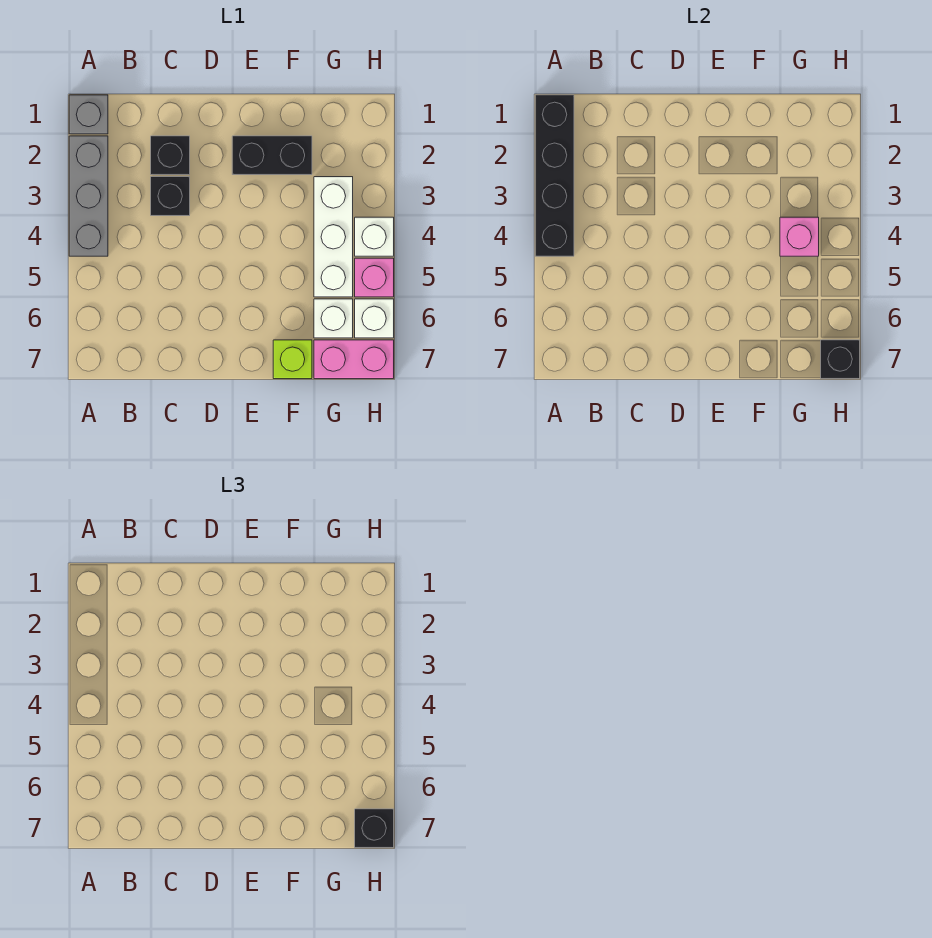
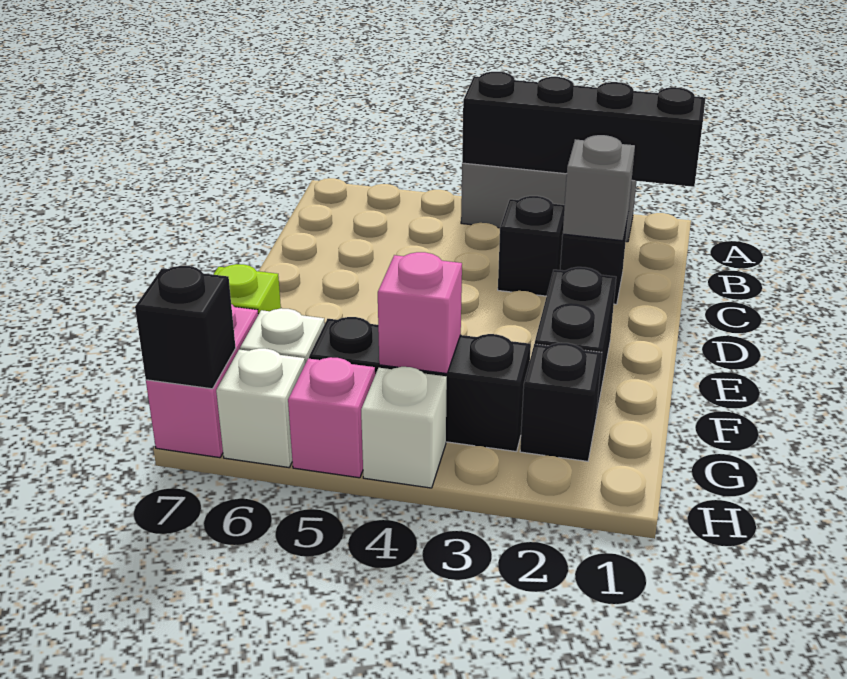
grey 1x1 brick [69,95,108,134] -> grey 1x1 brick moved to [563,135,635,241]
white 1x3 brick [314,177,353,297] -> black 1x3 brick [309,317,531,452]
black 1x1 brick [355,809,394,848] -> black 1x1 brick moved to [520,343,602,461]

